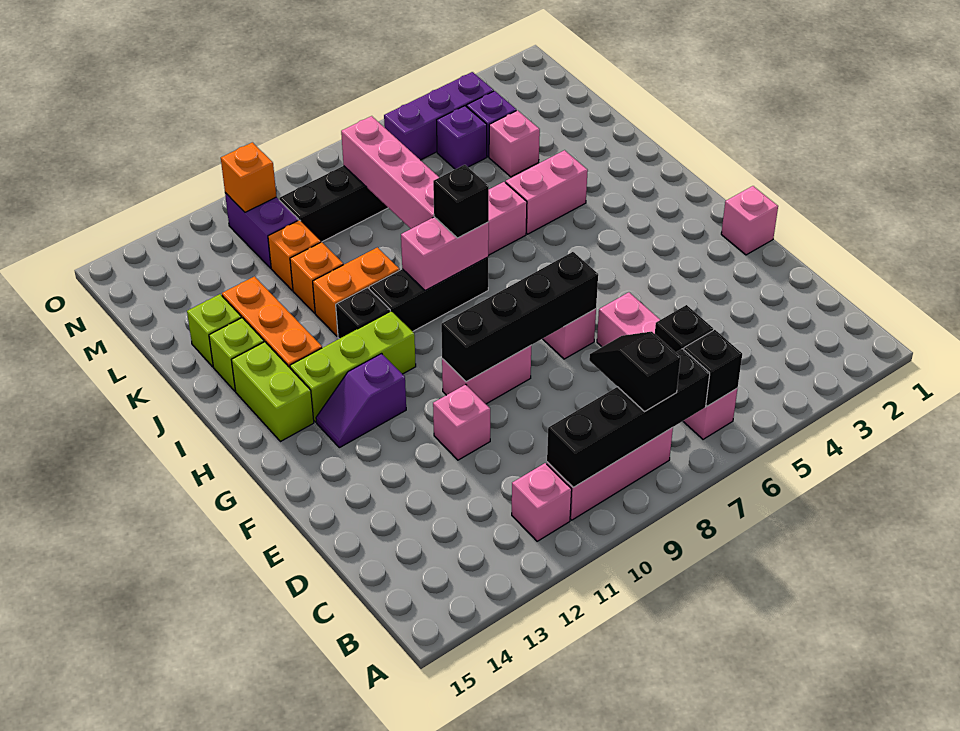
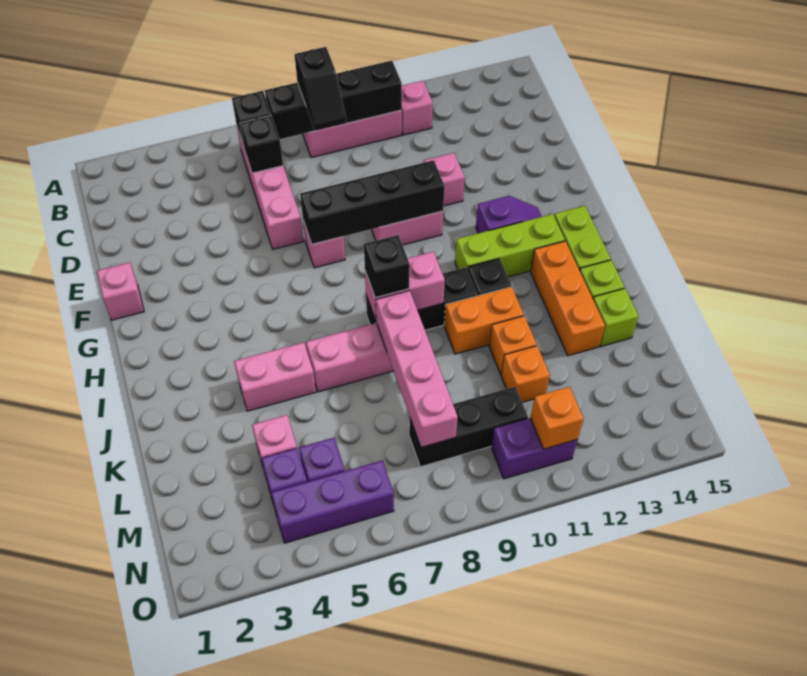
purple 1x2 brick [225,193,298,268] -> purple 1x2 brick turned to [492,418,577,479]

